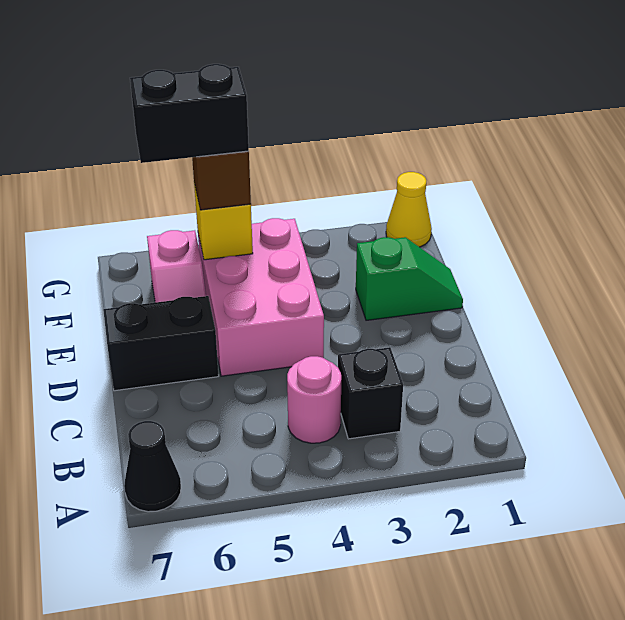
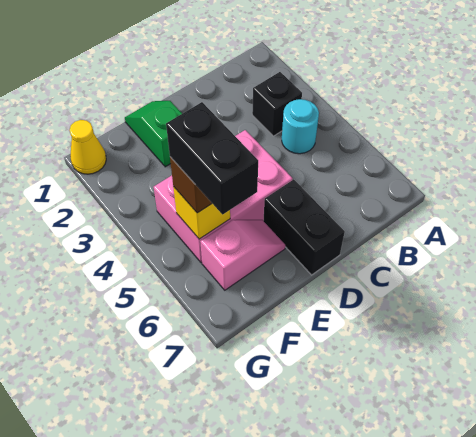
black 1x1 cone [124,421,181,512] -> none
pink 1x1 round brick [287,356,341,443] -> cyan 1x1 round brick [282,99,319,154]

